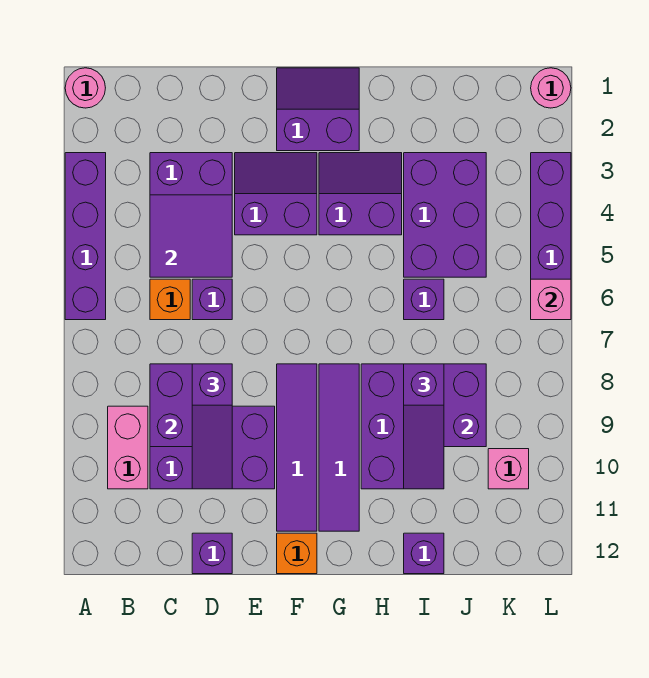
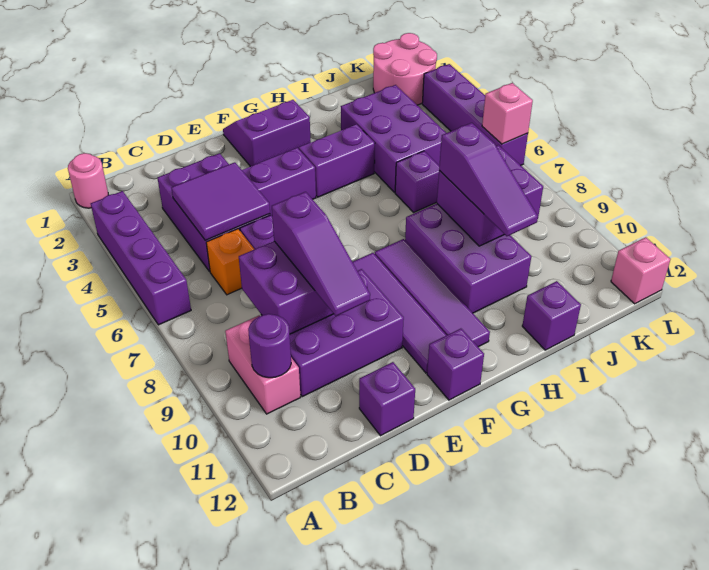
none -> purple 1x1 round brick [248,314,291,378]
orange 1x1 brick [277,533,317,574] -> purple 1x1 brick [427,329,484,400]
pink 1x1 brick [488,449,529,489] -> pink 1x1 brick moved to [611,237,671,304]
pink 1x1 round brick [531,68,571,108] -> pink 2x2 round brick [373,33,437,105]

